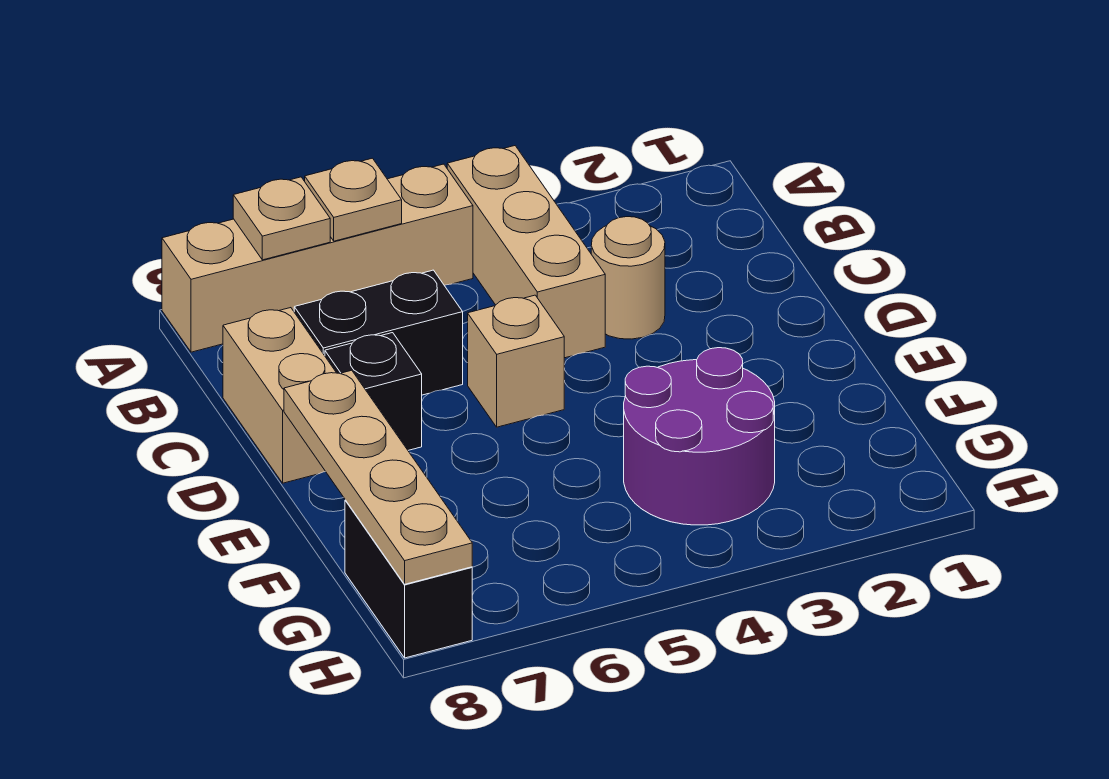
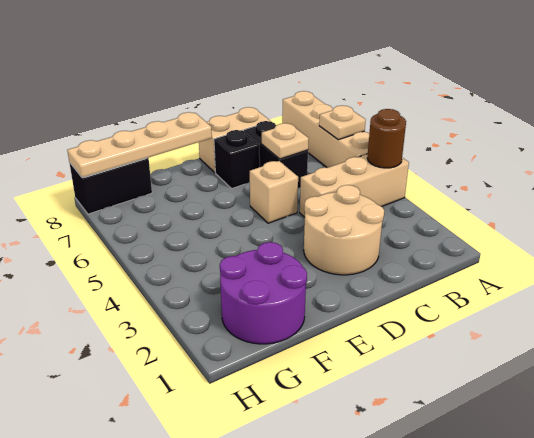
none -> brown 1x1 round brick [367,109,406,168]
tan 1x1 plate [233,177,330,260] -> tan 1x1 plate moved to [262,123,309,159]
tan 1x1 round brick [591,217,665,339] -> tan 2x2 round brick [304,185,384,275]
purple 2x2 round brick [624,348,775,525] -> purple 2x2 round brick moved to [220,242,307,344]

